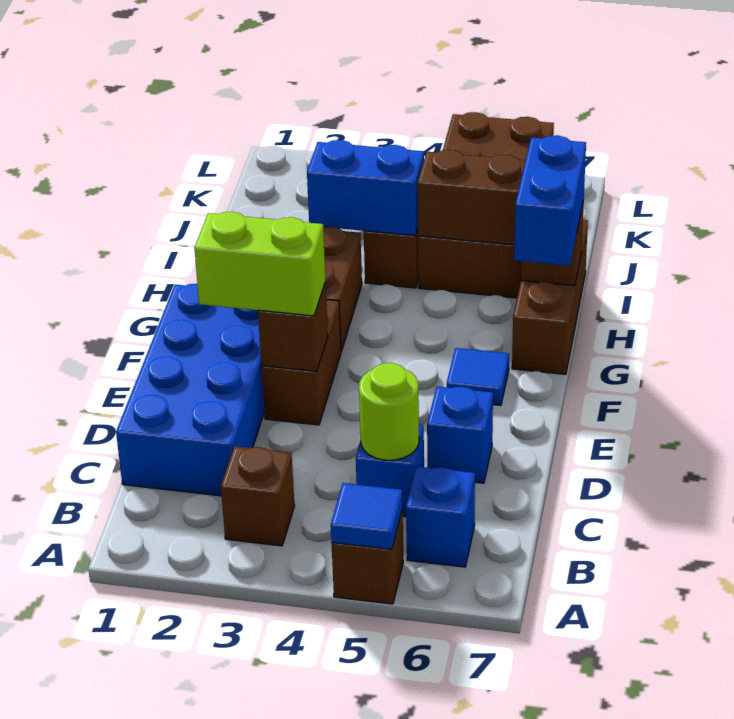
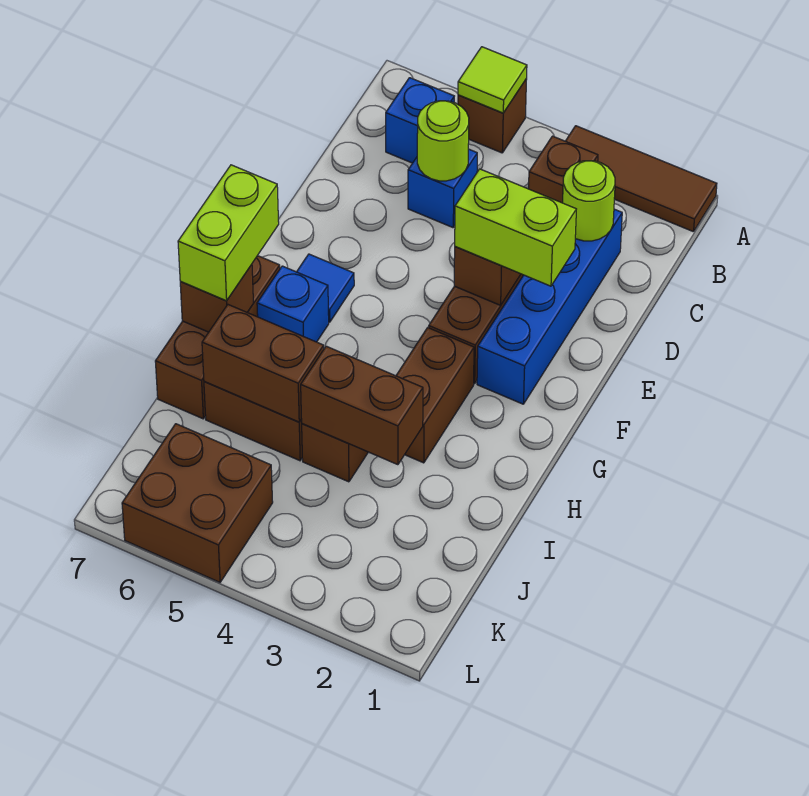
none -> brown 1x3 tile [566,126,717,232]
blue 1x1 tile [331,483,403,549] -> lime 1x1 tile [458,47,527,113]
blue 2x4 brick [116,284,265,496] -> blue 1x4 brick [477,209,622,404]
none -> lime 1x1 round brick [563,161,615,241]
blue 1x1 brick [427,387,493,483] -> blue 1x1 brick moved to [257,266,329,342]
blue 1x2 brick [514,135,586,266] -> lime 1x2 brick [178,165,279,301]
blue 1x2 brick [307,140,424,236] -> brown 1x2 brick [301,346,423,465]

